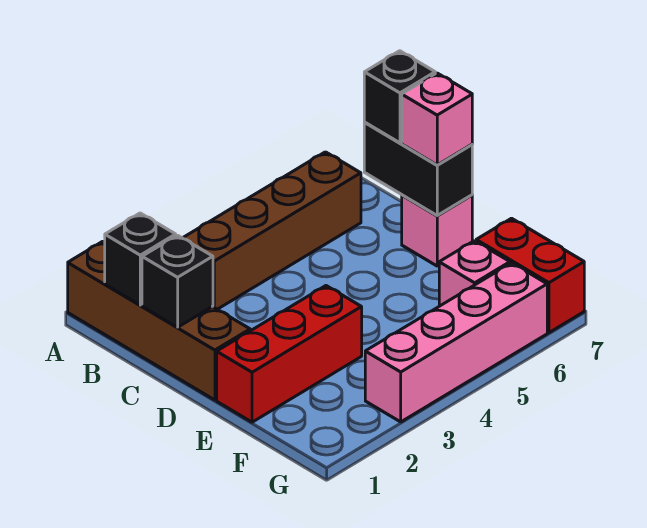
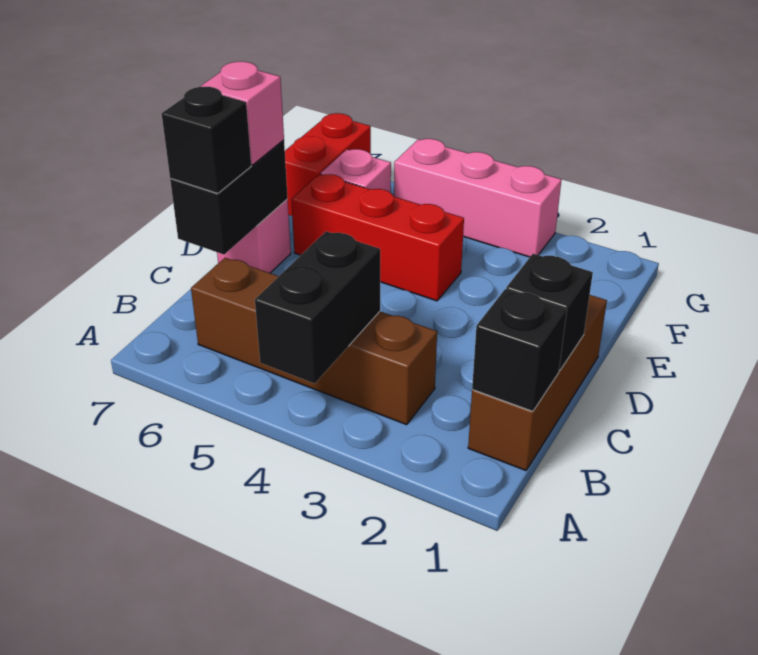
brown 1x4 brick [68,241,250,400] -> brown 1x3 brick [468,295,607,470]
none -> black 1x2 brick [255,231,380,384]
red 1x3 brick [217,286,362,422] -> red 1x3 brick moved to [291,174,464,301]
pink 1x4 brick [365,263,547,422] -> pink 1x3 brick [394,139,561,257]

